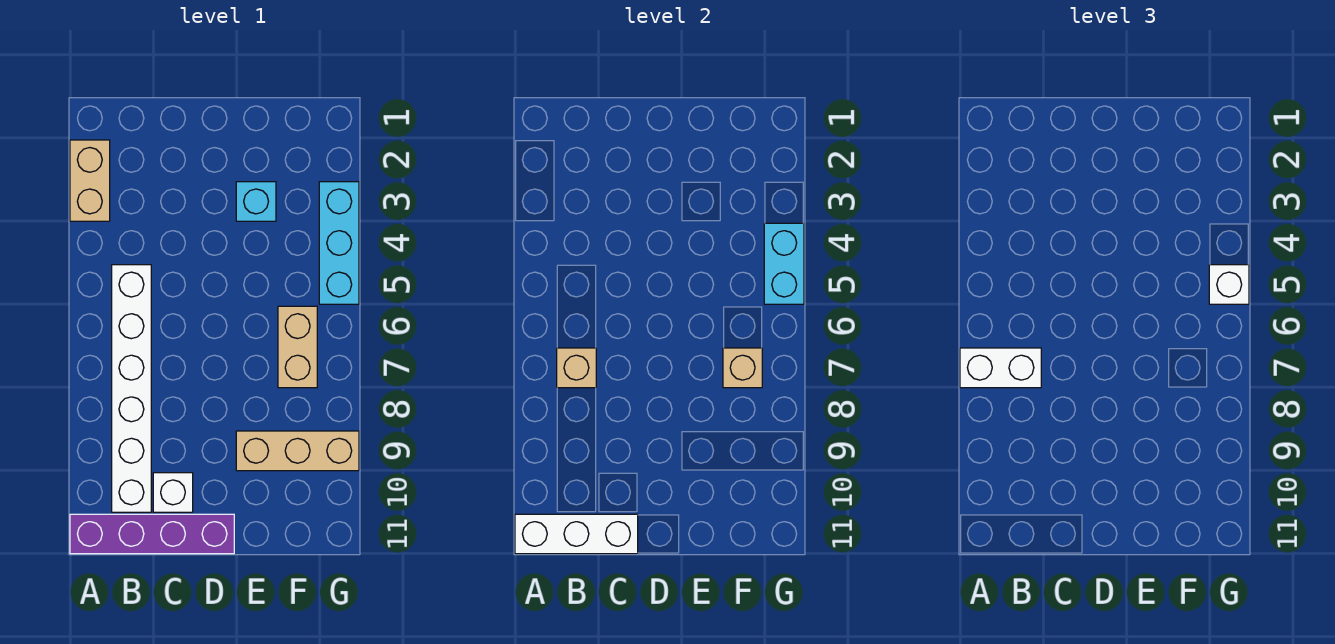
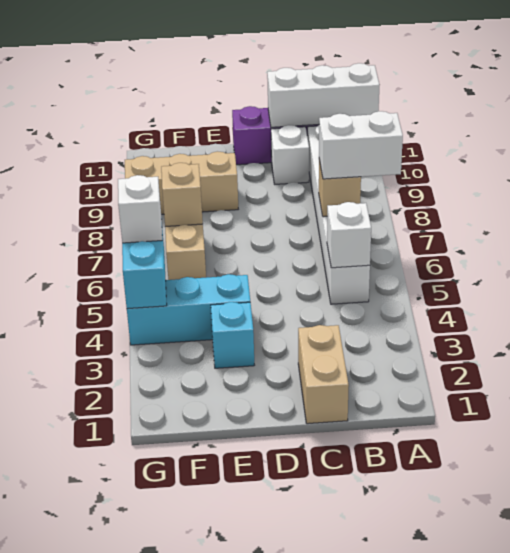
tan 1x2 brick [70,140,110,221] -> tan 1x2 brick moved to [298,325,349,424]
none -> white 1x1 brick [327,202,371,268]
cyan 1x3 brick [319,182,359,304] -> cyan 1x3 brick turned to [127,274,250,345]

